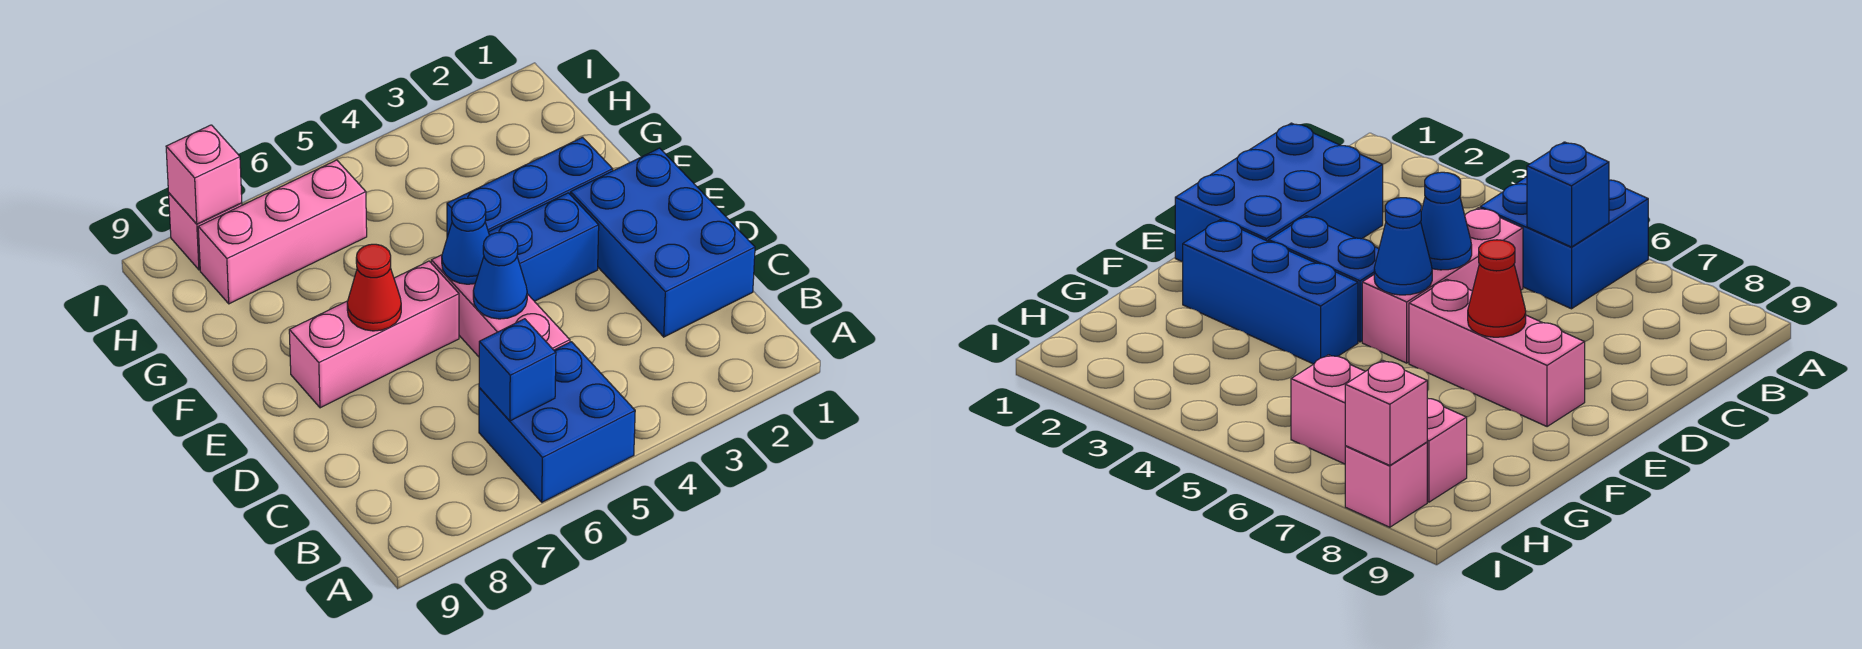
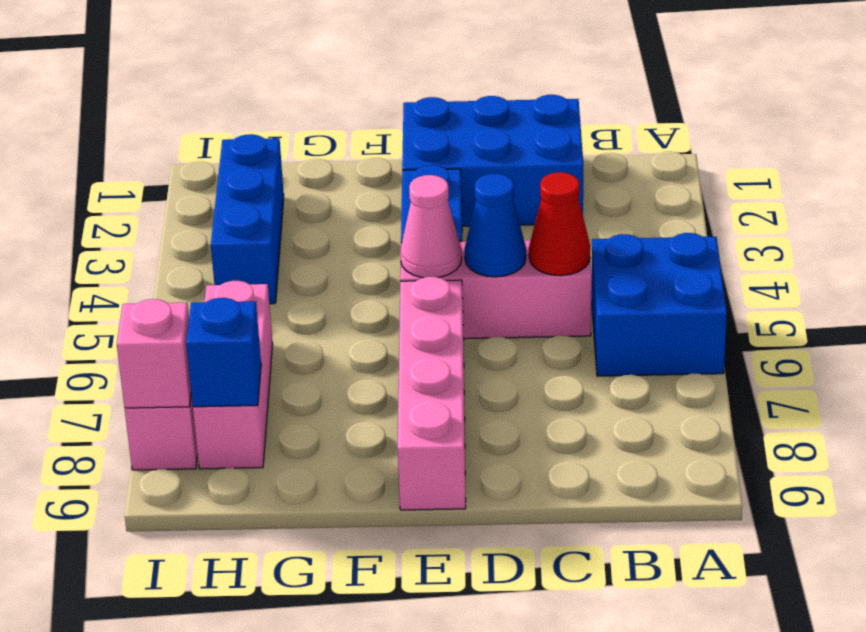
blue 1x1 brick [479,319,556,421] -> blue 1x1 brick moved to [186,298,261,407]
blue 1x1 cone [442,198,489,284] -> pink 1x1 cone [400,175,462,278]
pink 1x3 brick [289,261,459,408] -> pink 1x4 brick [397,277,466,510]
red 1x1 cone [347,244,401,331] -> red 1x1 cone moved to [529,172,590,276]
blue 1x3 brick [447,137,613,237] -> blue 1x3 brick moved to [211,134,284,304]

